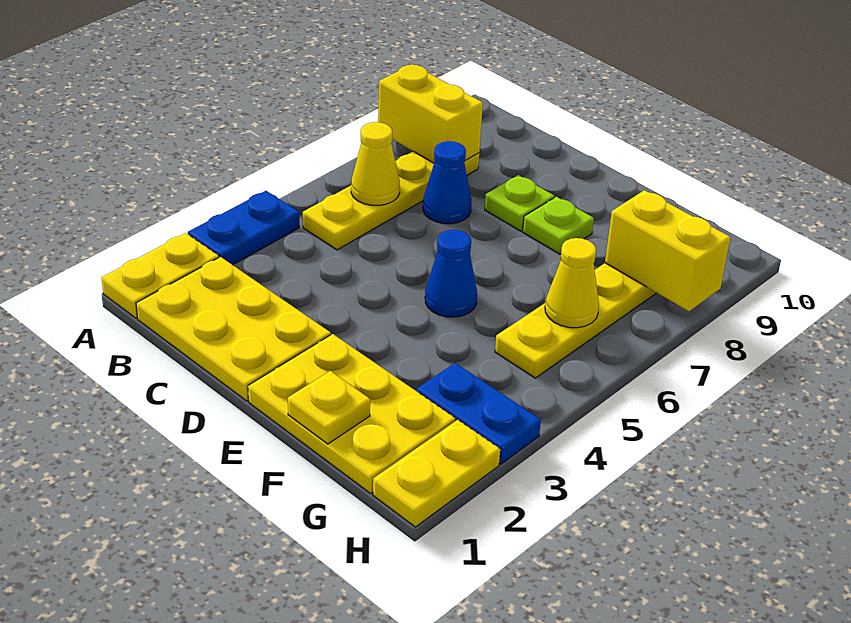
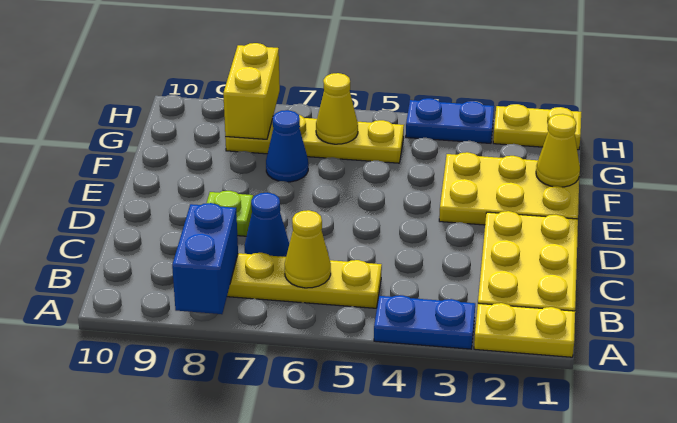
yellow 1x2 brick [378,64,483,163] -> blue 1x2 brick [172,203,238,314]
yellow 2x3 plate [248,334,456,493] -> yellow 2x3 plate turned to [439,152,579,225]
blue 1x1 cone [425,230,477,317] -> blue 1x1 cone moved to [266,110,308,182]
lime 1x1 plate [523,197,594,254] -> none
yellow 1x1 plate [288,371,370,444] -> yellow 1x1 cone [536,114,580,187]
blue 1x2 plate [416,363,541,464] -> blue 1x2 plate turned to [406,98,494,143]

